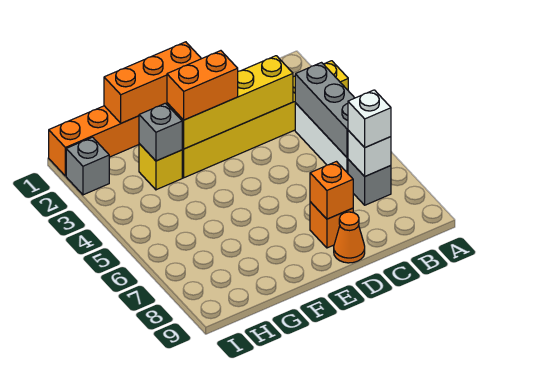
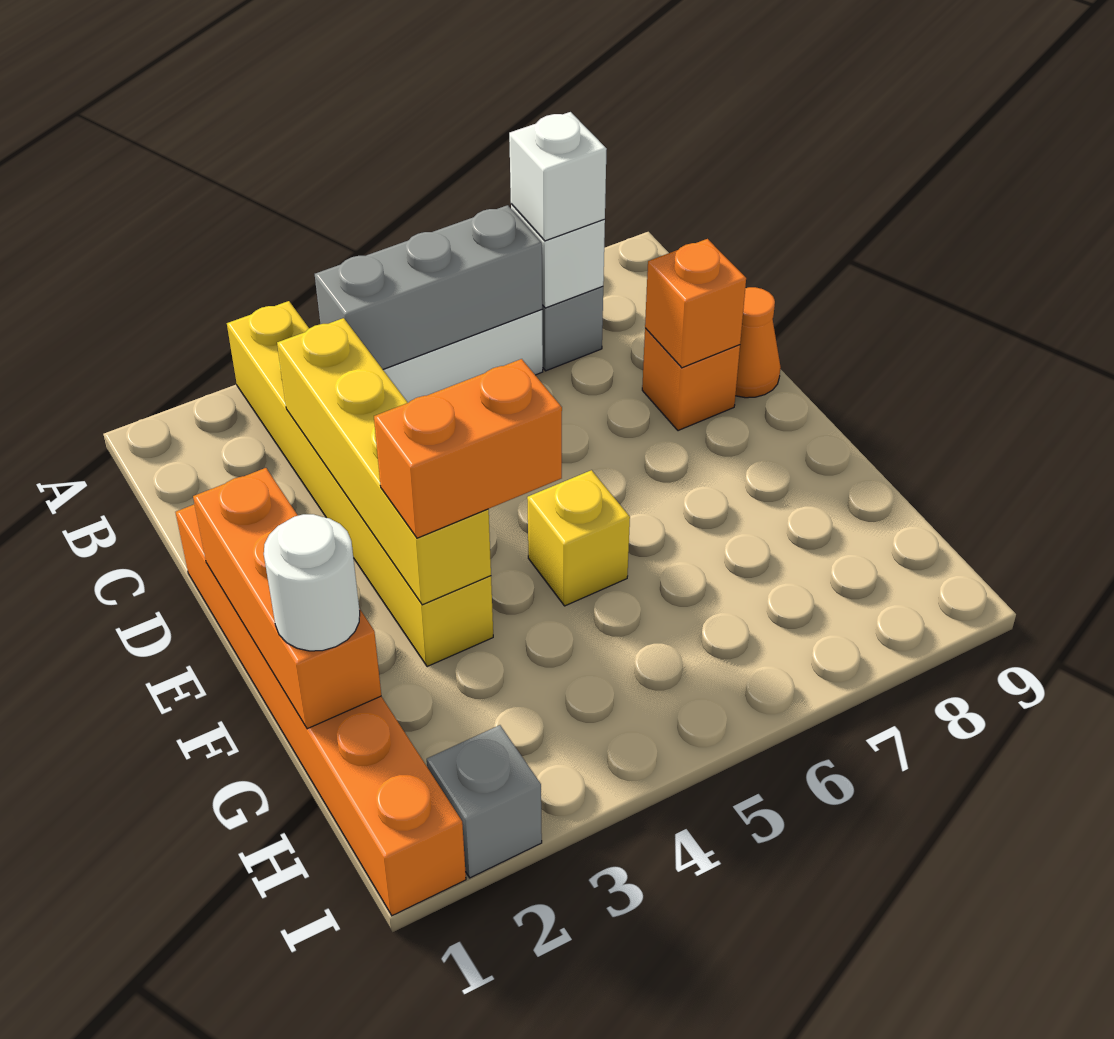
orange 1x2 brick [167,51,238,120] -> orange 1x2 brick turned to [374,359,562,538]
none -> white 1x1 round brick [264,514,360,651]
yellow 1x1 brick [139,144,182,190] -> yellow 1x1 brick moved to [527,470,630,606]
grey 1x1 brick [139,103,182,161] -> none

